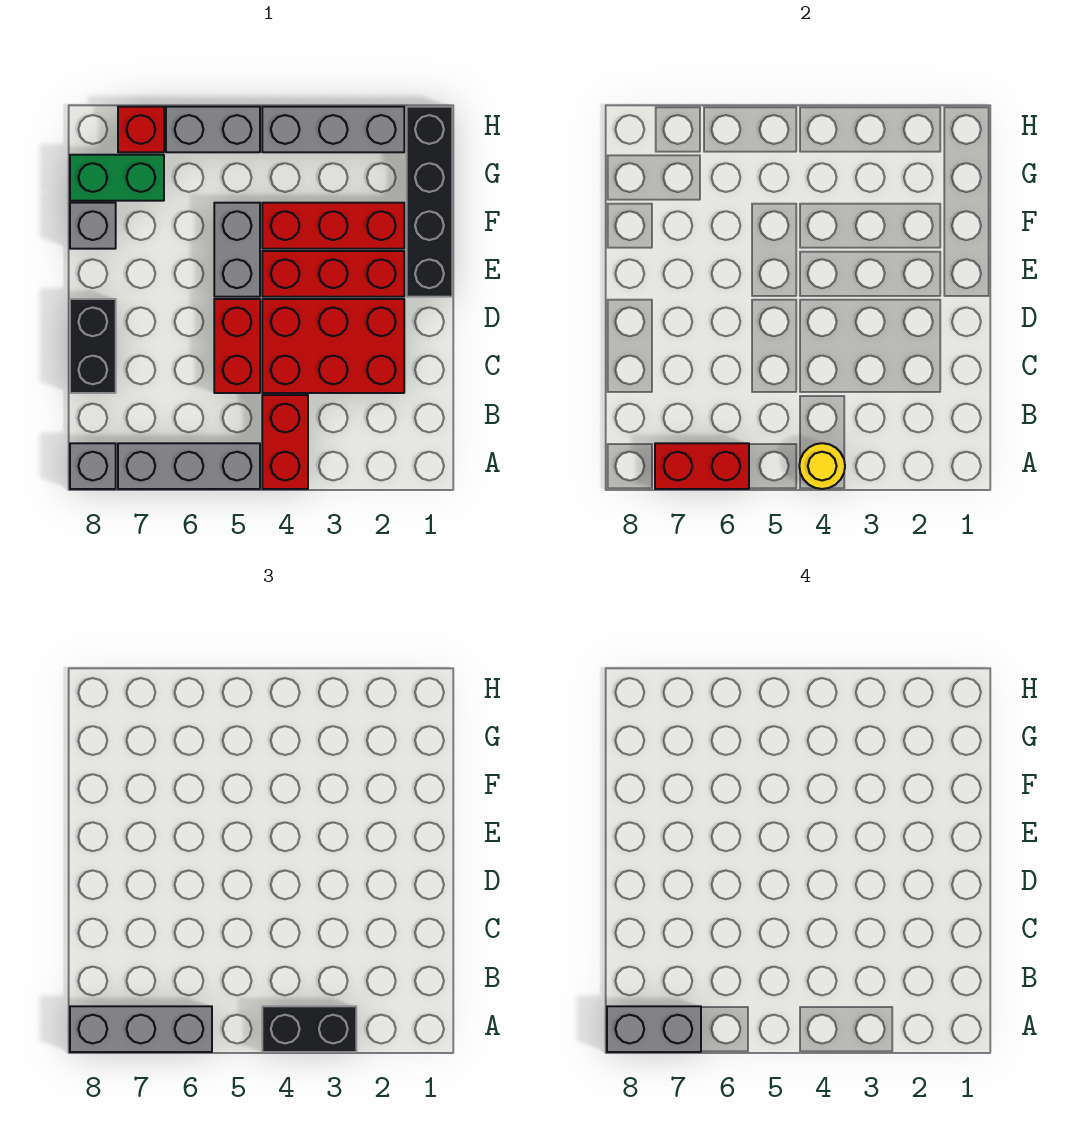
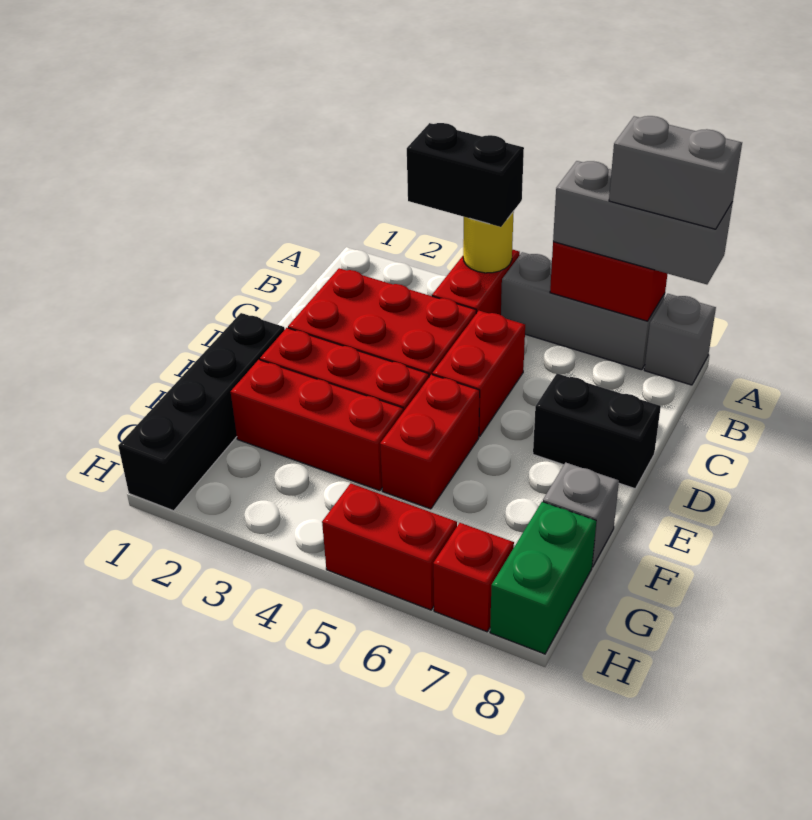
black 1x2 brick [70,299,116,393] -> black 1x2 brick turned to [533,374,661,489]
grey 1x2 brick [214,203,260,297] -> red 1x2 brick [380,375,480,509]
green 1x2 brick [70,155,164,201] -> green 1x2 brick turned to [490,502,596,654]
grey 1x3 brick [262,107,404,152] -> none
grey 1x2 brick [166,107,260,152] -> red 1x2 brick [322,483,457,610]

